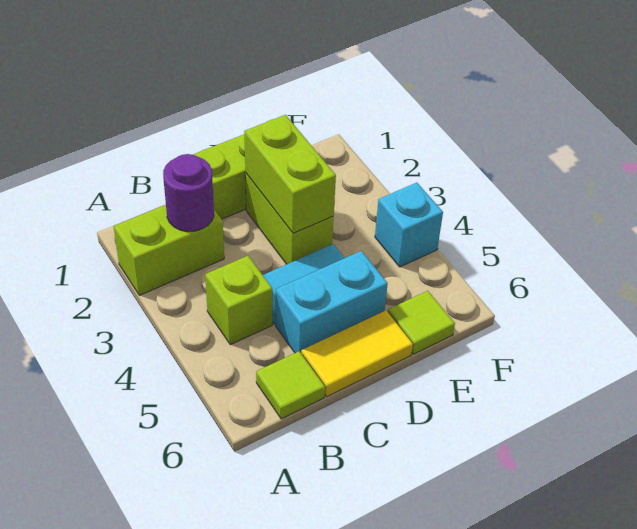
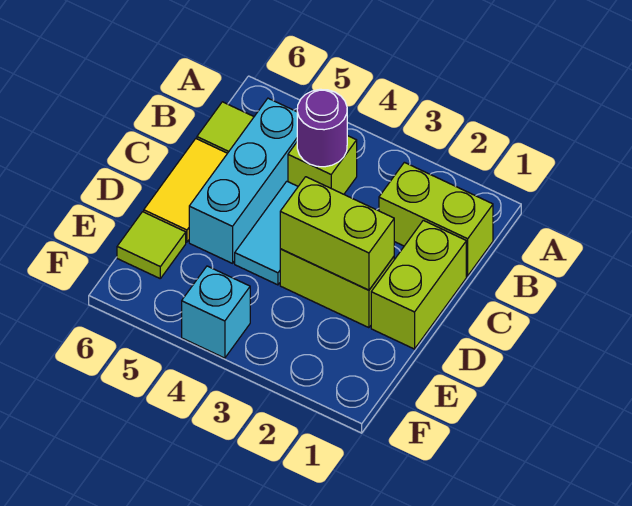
lime 1x2 brick [114,205,224,295] -> lime 1x2 brick turned to [379,162,493,276]
purple 1x1 round brick [163,154,214,232] -> purple 1x1 round brick moved to [297,89,347,167]
cyan 1x2 brick [276,251,388,353] -> cyan 1x3 brick [189,98,297,263]

